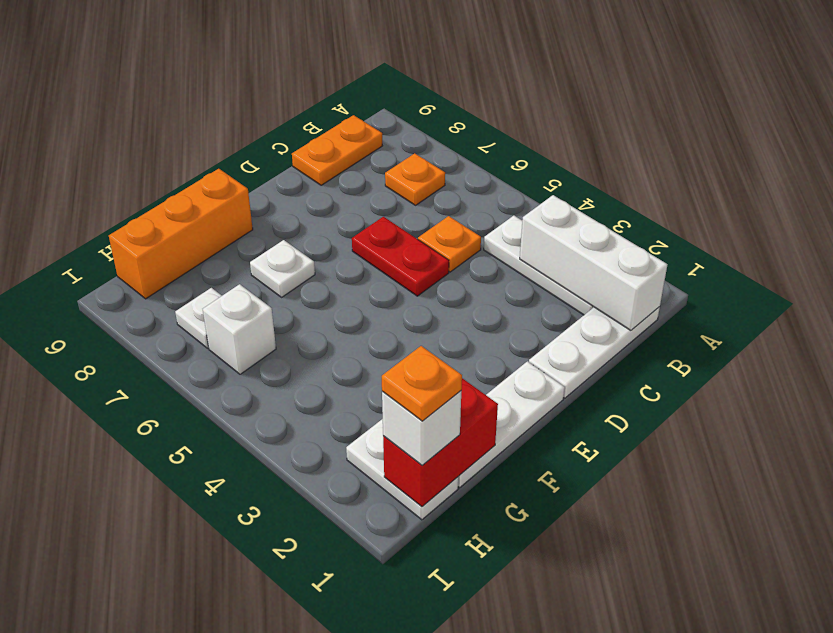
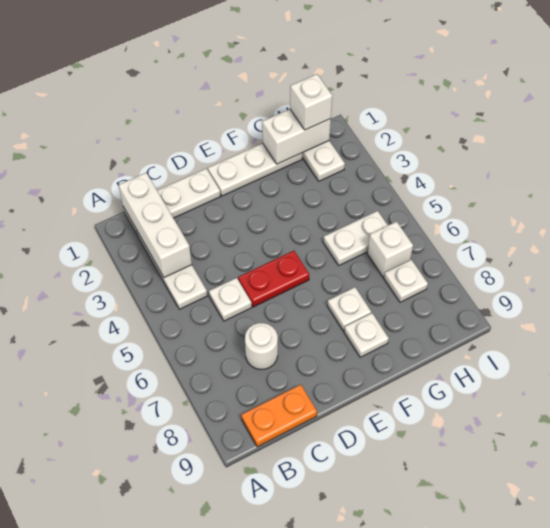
orange 1x1 plate [385,153,445,205] -> none
orange 1x1 plate [418,216,481,272] -> white 1x1 plate [209,278,252,321]
none -> white 1x1 round brick [245,323,278,369]
red 1x2 plate [352,217,449,296] -> red 1x2 plate turned to [238,251,309,307]
none -> white 1x1 plate [344,313,389,357]
orange 1x3 brick [109,169,253,299] -> none
red 1x2 brick [383,378,498,507] -> white 1x2 brick [262,109,331,164]
none -> white 1x2 plate [323,211,388,265]
orange 1x1 plate [382,346,462,421] -> none

